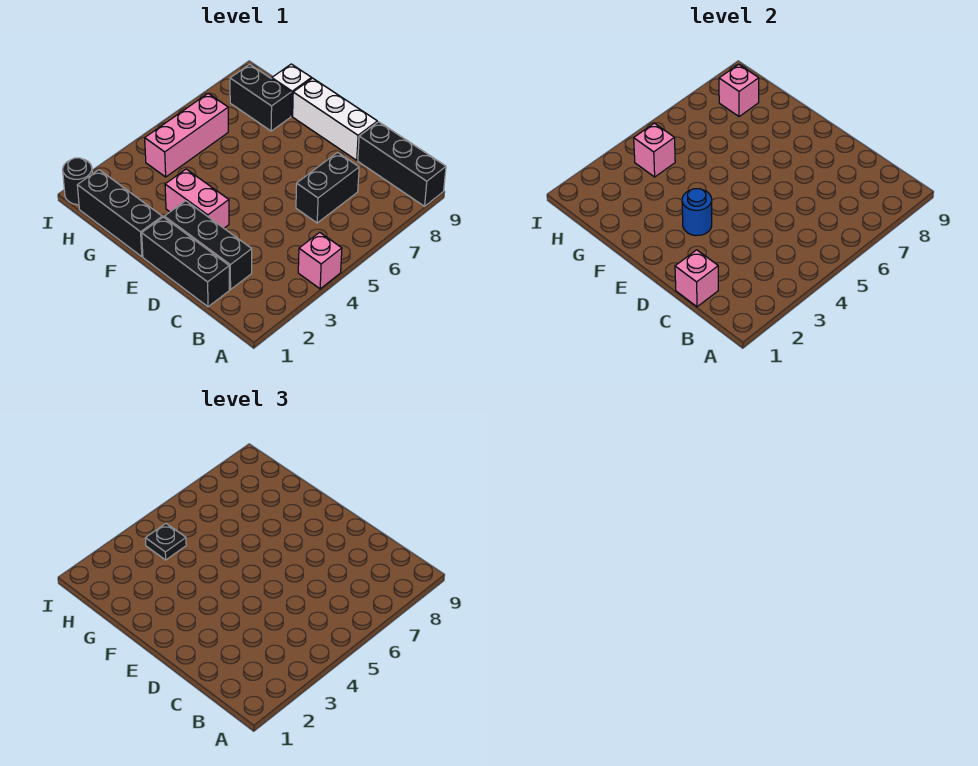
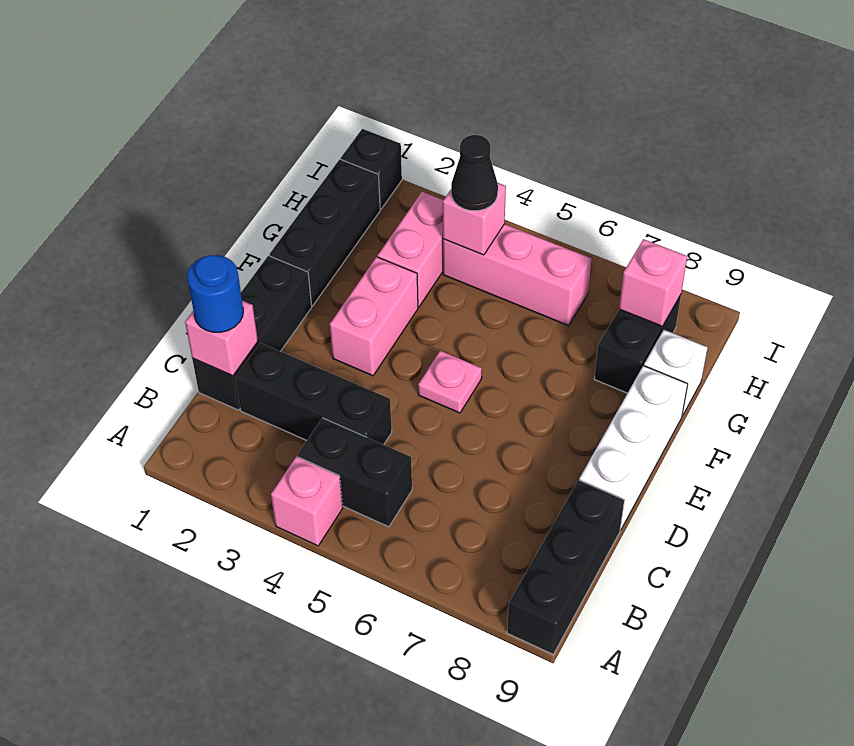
black 1x3 brick [164,201,252,289] -> black 1x3 brick turned to [235,343,392,445]
black 1x2 brick [296,152,359,223] -> black 1x2 brick moved to [298,418,412,527]
blue 1x1 round brick [682,189,712,236] -> blue 1x1 round brick moved to [187,255,243,332]
none -> pink 1x1 plate [418,351,482,413]
none -> pink 1x2 brick [378,192,443,307]
black 1x1 plate [145,524,186,560] -> black 1x1 cone [451,135,498,211]
black 1x1 round brick [63,158,92,205] -> black 1x1 brick [341,129,402,209]

